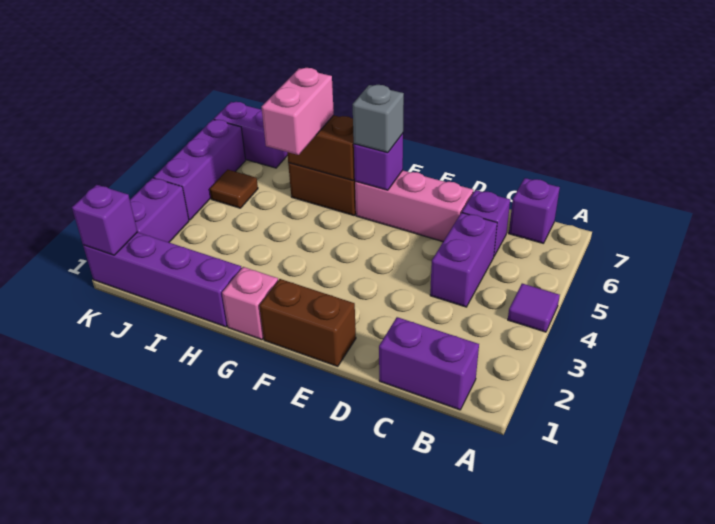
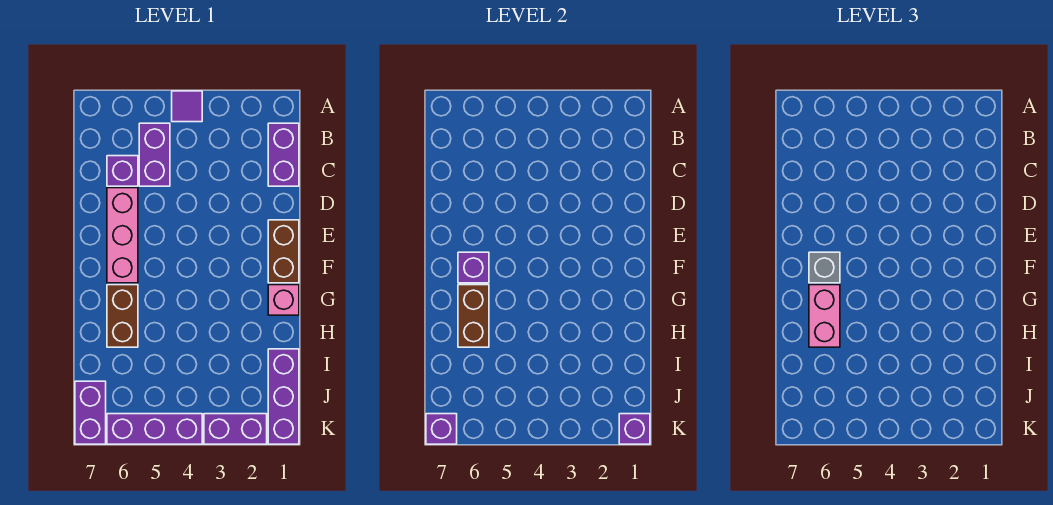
purple 1x1 brick [509,178,560,243] -> purple 1x1 brick moved to [426,414,457,444]
purple 1x2 brick [430,213,497,307] -> purple 1x2 brick turned to [139,123,170,186]
purple 1x4 brick [83,232,242,327] -> purple 1x3 brick [268,349,299,444]
pink 1x2 brick [262,68,334,155] -> pink 1x2 brick turned to [809,285,840,347]
brown 1x1 tile [210,170,258,208] -> none

